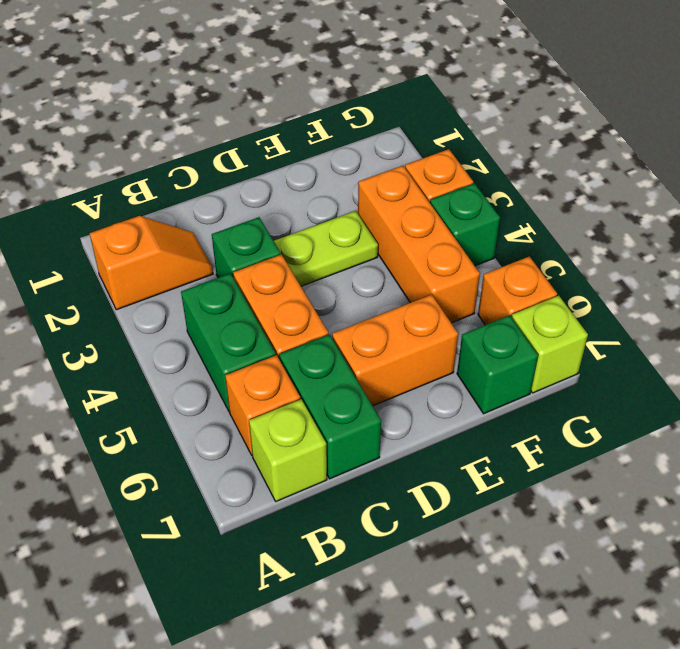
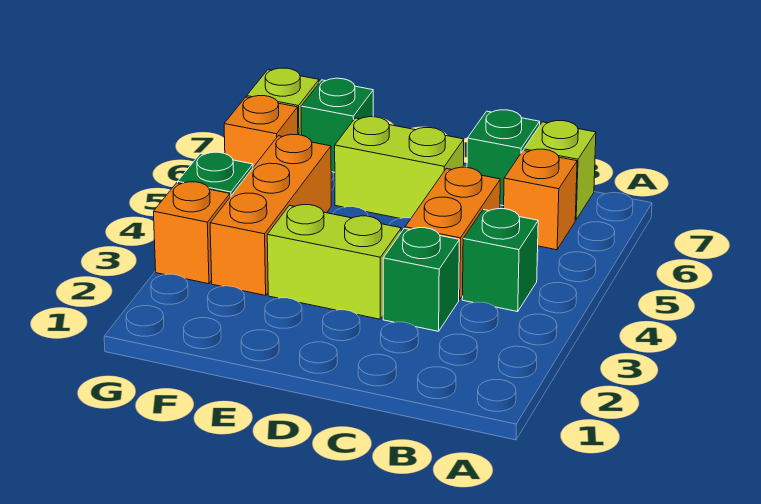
orange 1x2 slope [89,216,213,310] -> none
green 1x2 brick [181,273,276,411] -> green 1x1 brick [462,209,538,312]
green 1x2 brick [279,335,381,479] -> green 1x1 brick [467,110,540,206]
lime 1x2 plate [274,211,378,286] -> lime 1x2 brick [267,205,401,319]
orange 1x2 brick [332,295,458,406] -> lime 1x2 brick [335,117,464,218]

